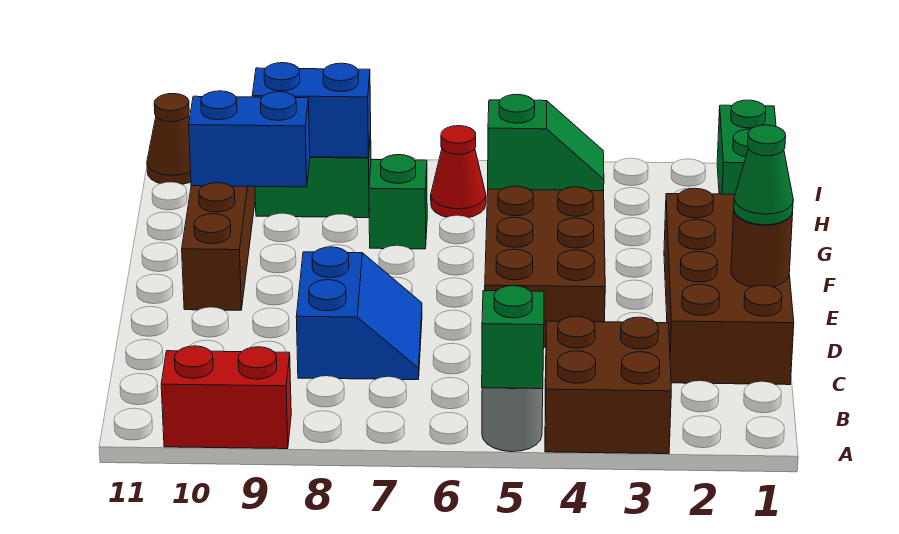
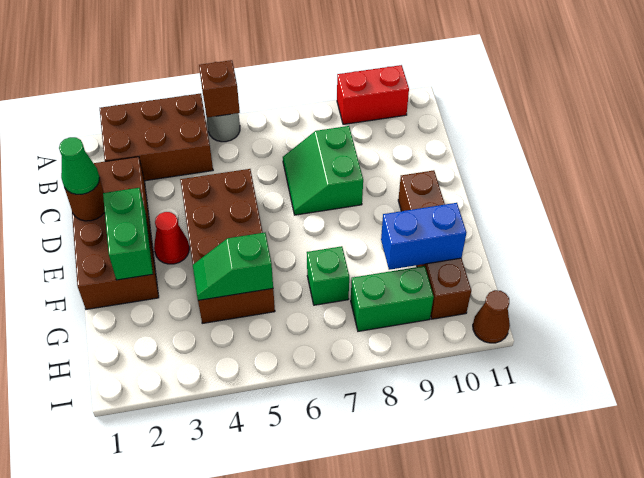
brown 2x2 brick [545,316,671,454] -> brown 2x3 brick [100,93,213,181]
green 1x1 brick [482,286,544,389] -> brown 1x1 brick [199,60,240,117]
blue 2x2 slope [296,247,422,380] -> green 2x2 slope [283,126,363,215]
green 1x2 brick [717,100,776,194] -> green 1x2 brick moved to [103,188,153,280]
red 1x1 cone [431,126,486,218] -> red 1x1 cone moved to [154,212,189,264]
blue 1x2 brick [252,63,371,158] -> none

